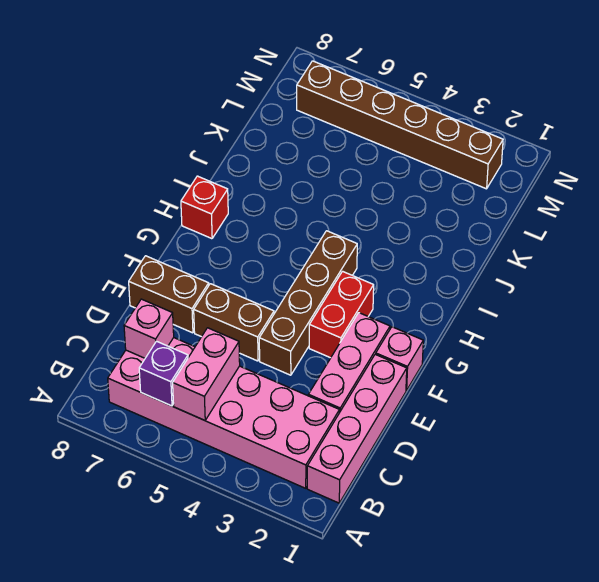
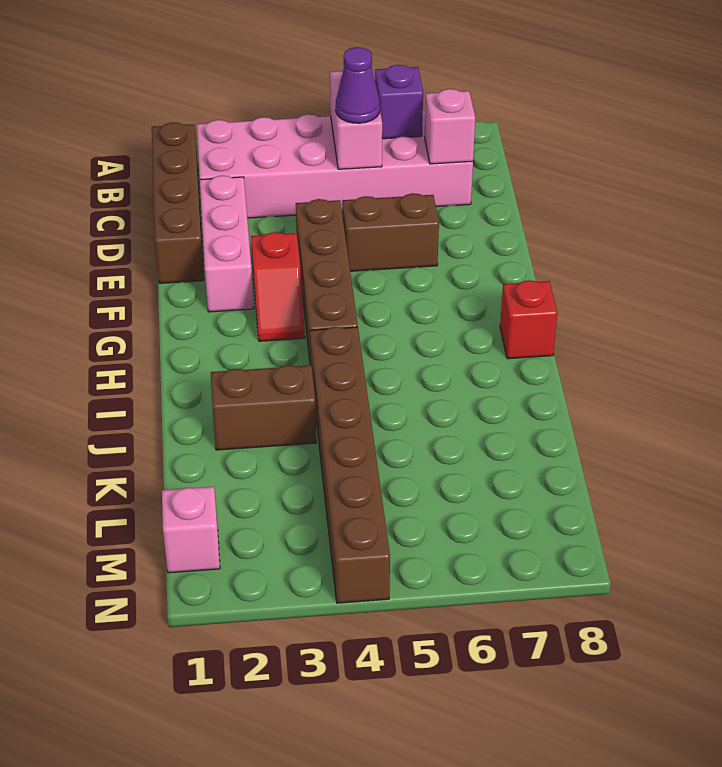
pink 1x4 brick [307,354,407,503] -> brown 1x4 brick [152,122,204,283]
none -> purple 1x1 cone [336,47,380,123]
brown 1x2 brick [129,256,209,333] -> brown 1x2 brick moved to [211,365,316,450]
pink 1x1 brick [376,327,423,390] -> pink 1x1 brick moved to [162,487,220,573]
red 1x2 brick [309,271,374,358] -> red 1x2 slope [251,232,305,341]
brown 1x6 brick [297,61,503,189] -> brown 1x6 brick turned to [310,327,390,603]

